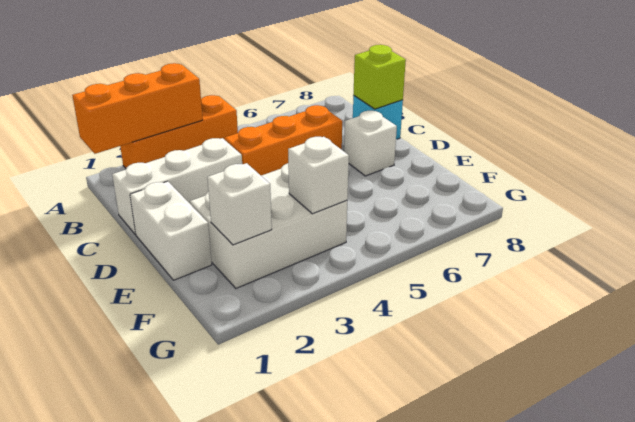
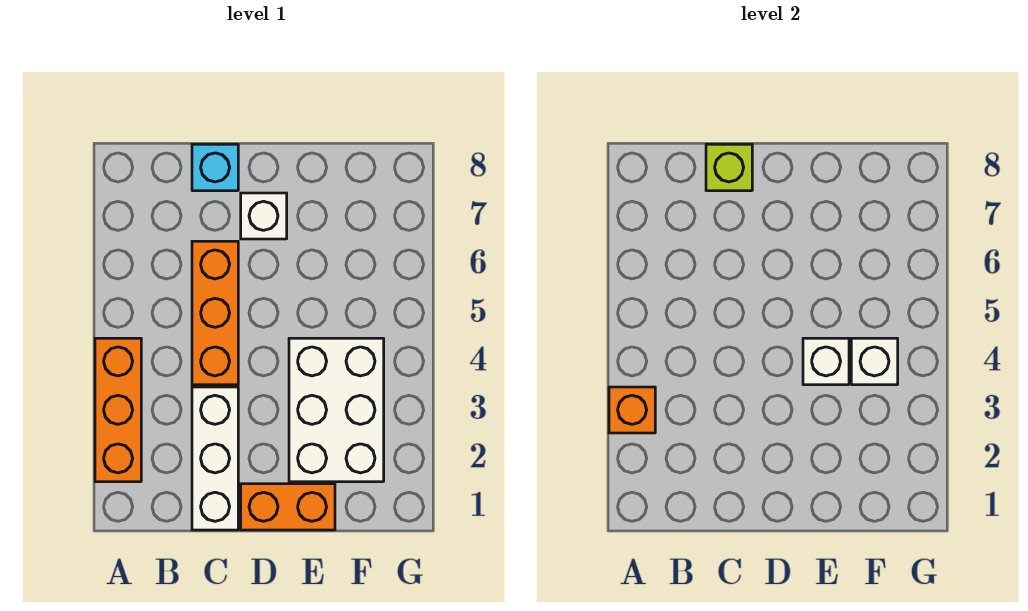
orange 1x3 brick [72,63,203,154] -> orange 1x1 brick [609,387,655,433]
white 1x2 brick [130,181,212,280] -> orange 1x2 brick [241,484,335,530]
white 1x1 brick [207,163,272,245] -> white 1x1 brick moved to [803,338,849,385]

